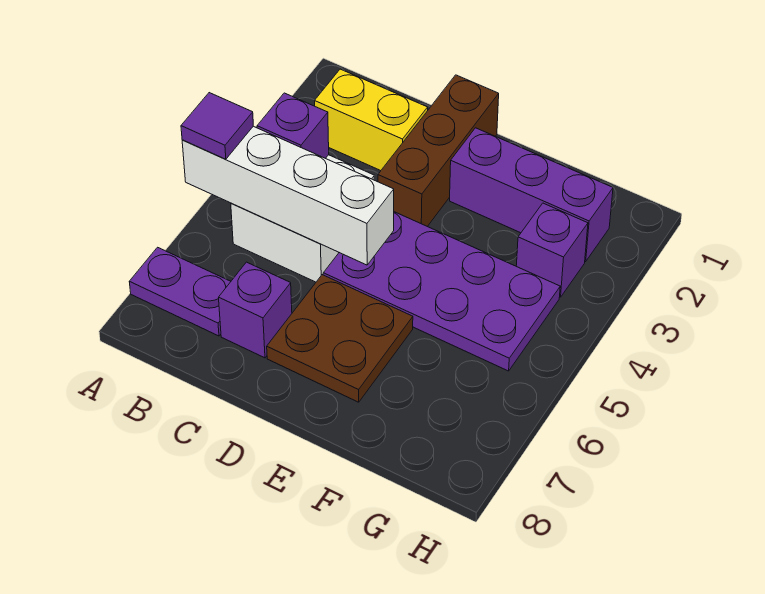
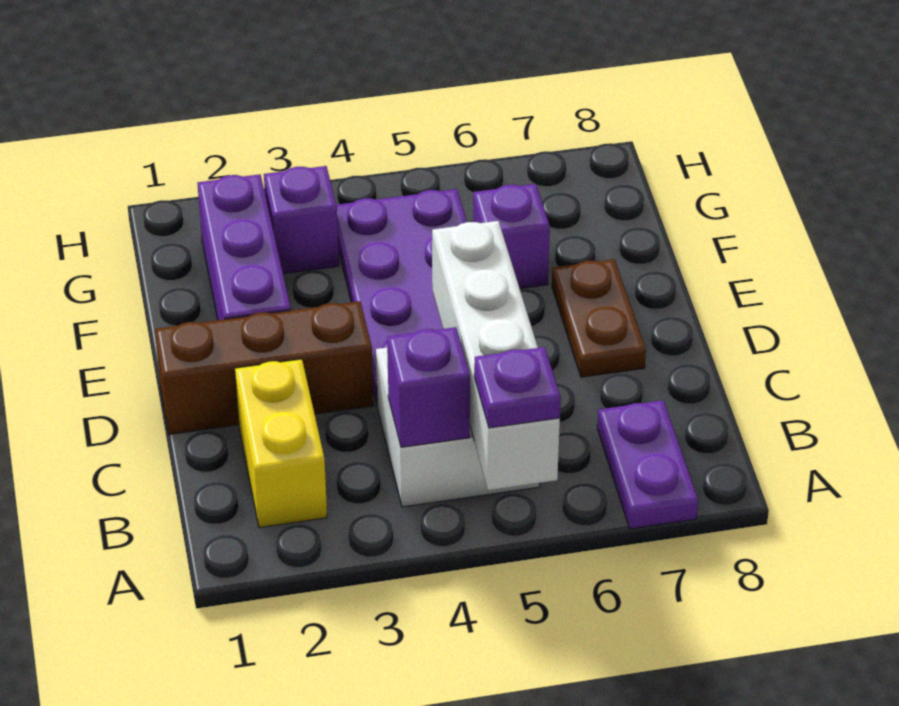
purple 1x1 tile [181,93,253,159] -> purple 1x1 plate [474,347,561,428]
purple 1x1 brick [219,262,292,358] -> purple 1x1 brick moved to [473,184,550,289]
brown 2x2 plate [267,275,413,402] -> brown 1x2 plate [552,259,646,377]

